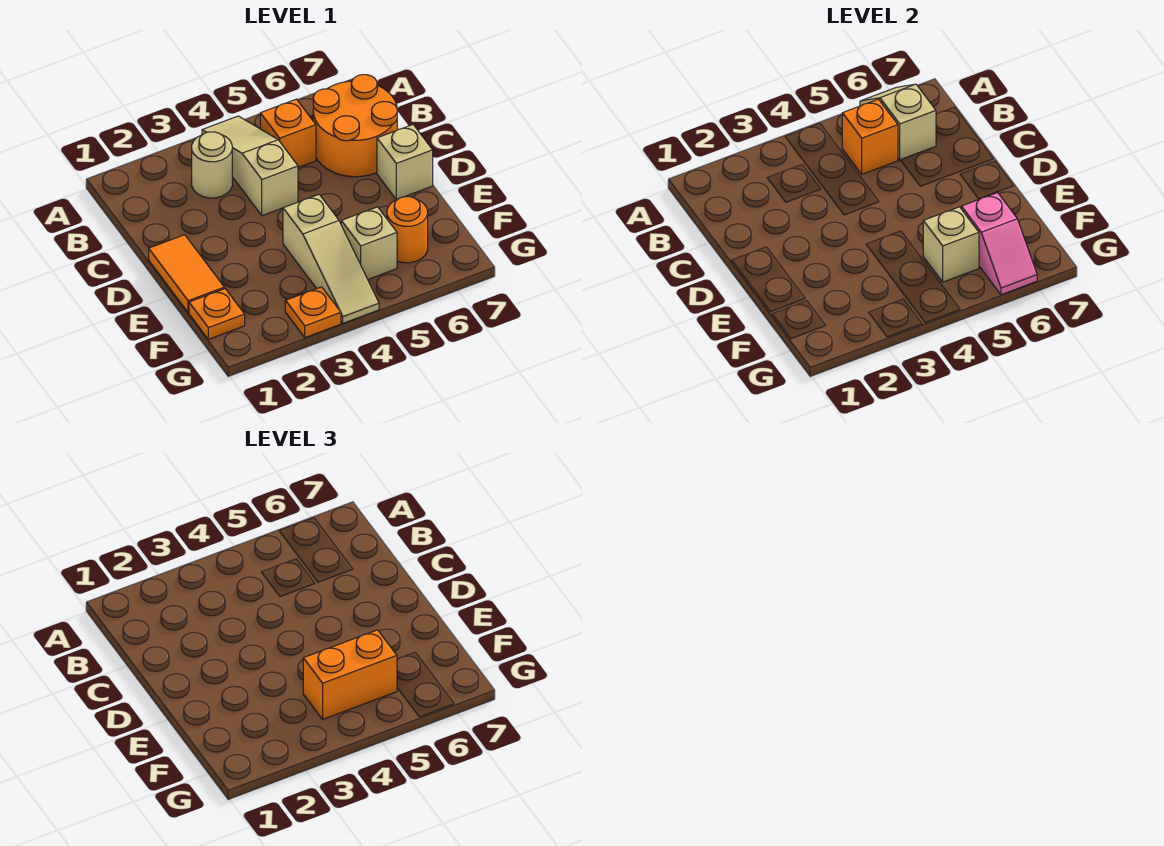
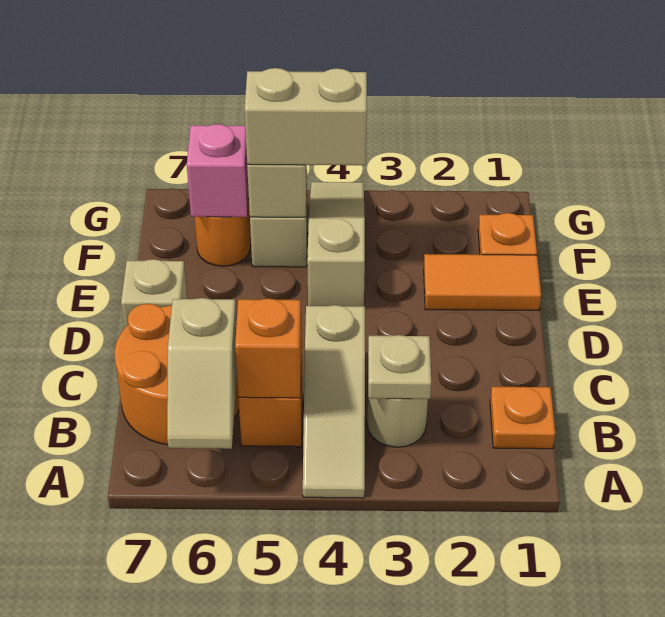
none -> tan 1x1 plate [368,335,431,399]
orange 1x2 tile [149,235,224,313] -> orange 1x2 tile turned to [424,254,541,310]
orange 1x2 brick [303,630,397,719] -> tan 1x2 brick [244,68,367,165]
orange 1x1 plate [285,287,341,338] -> orange 1x1 plate moved to [490,387,555,449]

